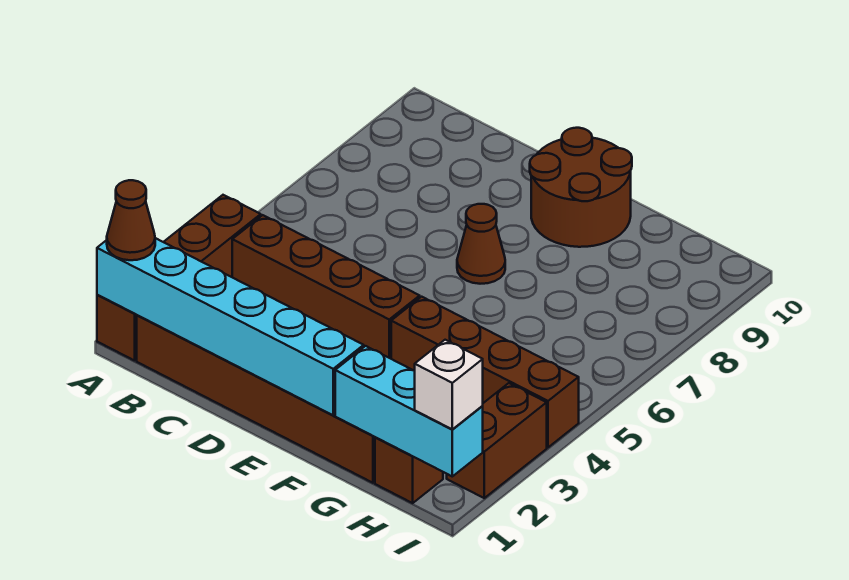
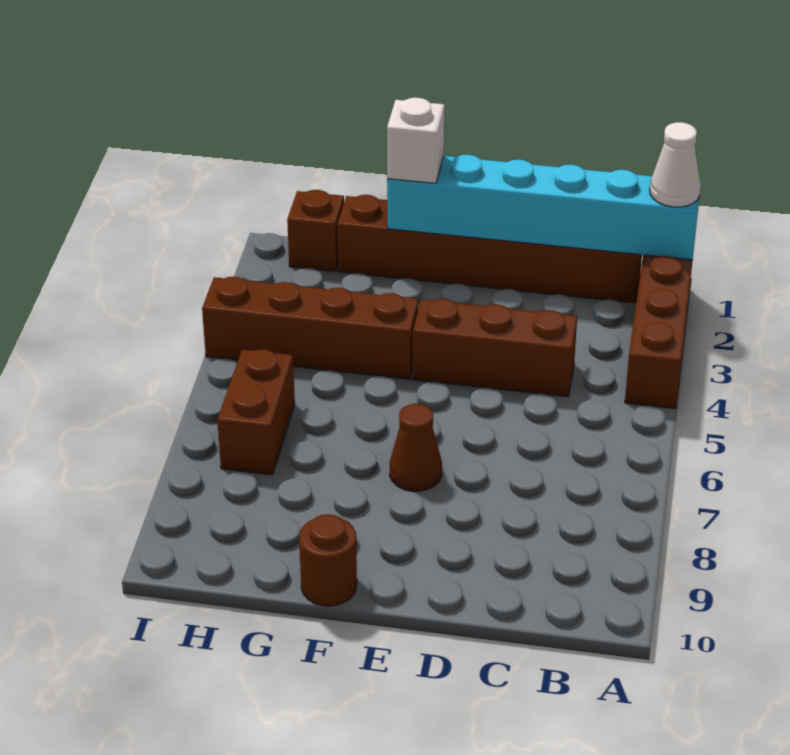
brown 1x1 cone [107,180,155,260] -> white 1x1 cone [650,122,701,207]
brown 1x4 brick [232,215,420,359] -> brown 1x3 brick [413,299,577,397]
brown 2x2 round brick [530,128,632,247] -> brown 1x1 round brick [299,514,357,606]
cyan 1x3 brick [335,346,483,476] -> none
white 1x1 brick [415,340,483,429] -> white 1x1 brick moved to [387,97,444,184]
brown 1x2 brick [447,383,547,498] -> brown 1x2 brick moved to [217,349,295,475]

